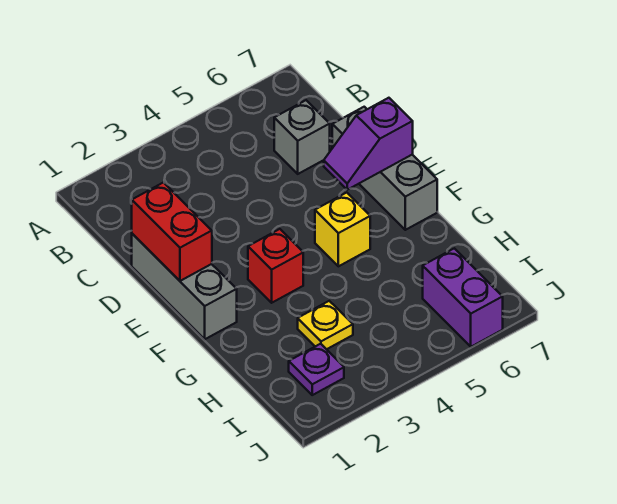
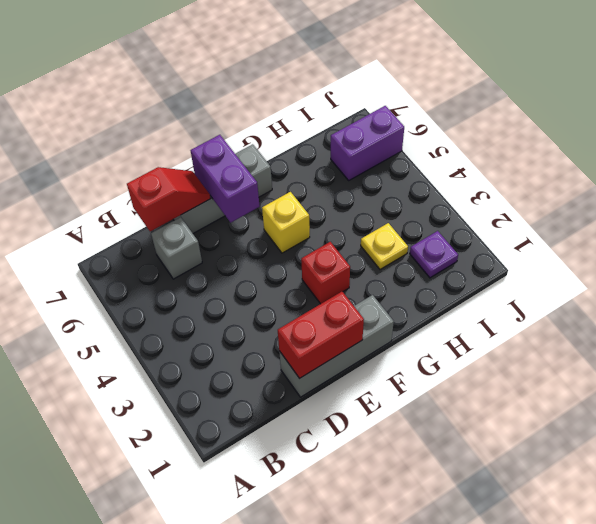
none -> red 1x2 slope [127,167,210,231]
purple 1x2 slope [324,98,413,190] -> purple 1x2 brick [191,135,260,222]

